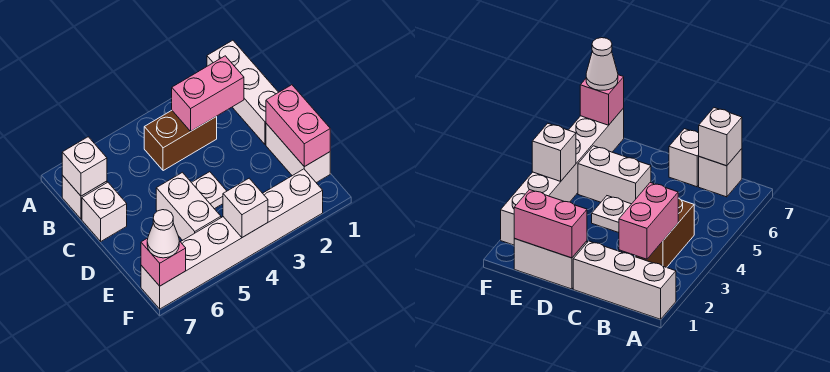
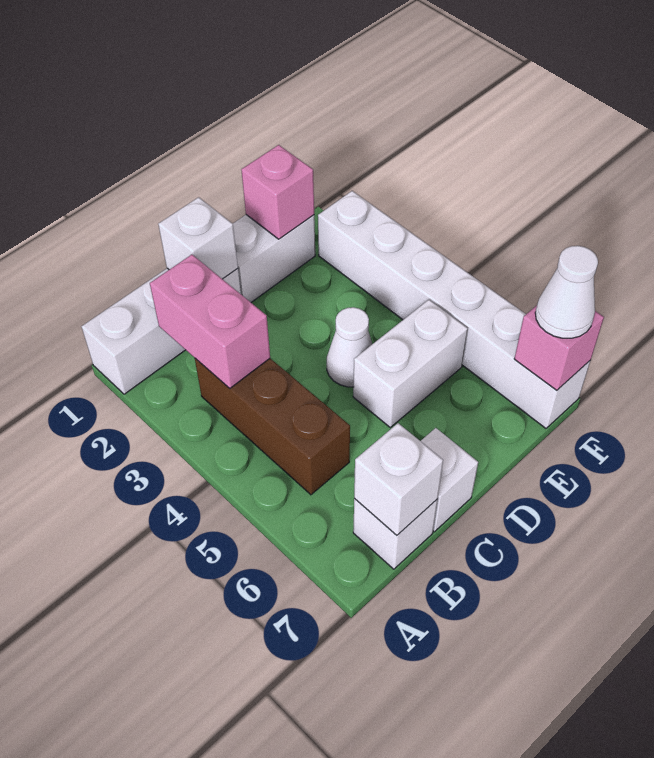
brown 1x2 brick [144,111,217,171] -> brown 1x3 brick [195,359,350,495]
pink 1x2 brick [266,85,330,167] -> pink 1x1 brick [241,145,314,239]
white 1x1 plate [191,172,227,209] -> white 1x1 cone [327,307,372,387]
white 1x1 brick [223,178,268,237] -> white 1x1 brick moved to [158,197,238,279]

